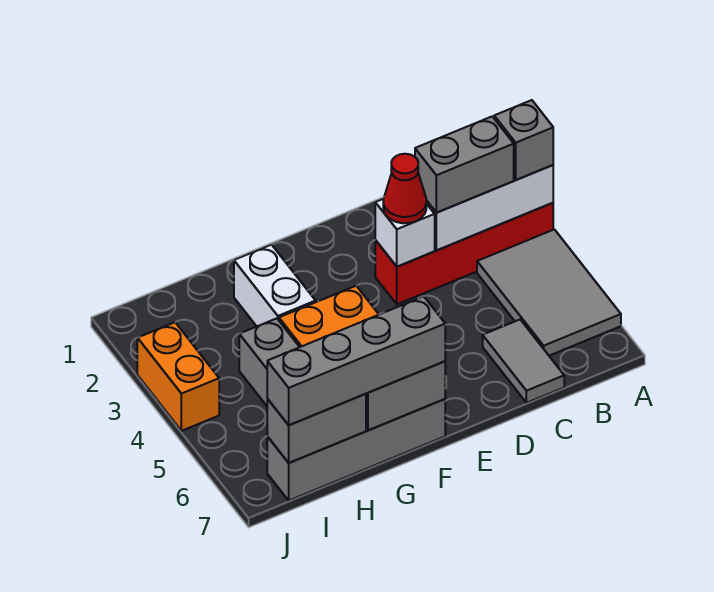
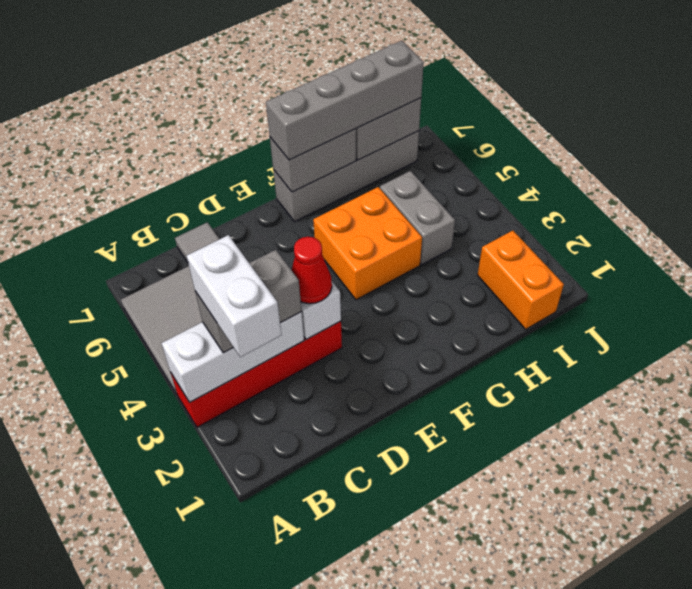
grey 1x1 brick [494,100,553,180] -> none
white 1x2 brick [234,245,316,326] -> white 1x2 brick moved to [187,235,282,357]
orange 1x2 brick [137,322,219,431] -> orange 1x2 brick moved to [478,231,564,329]

